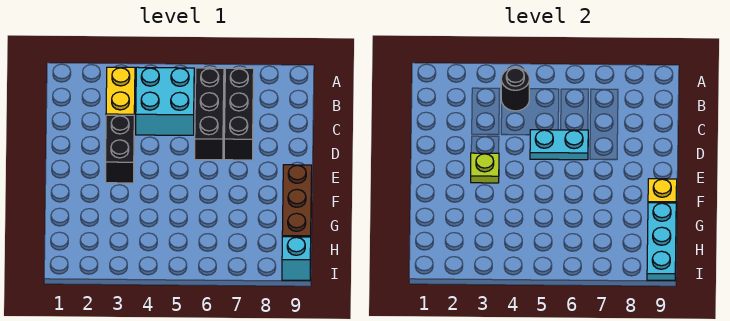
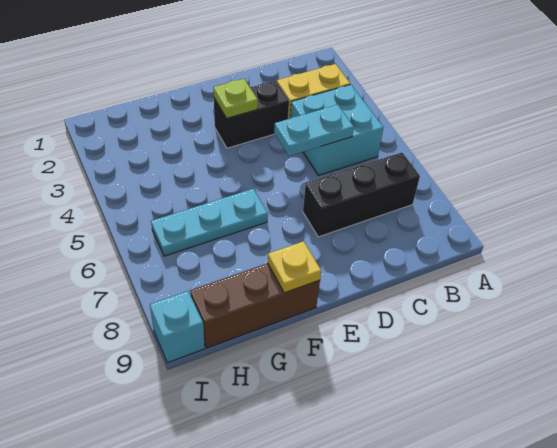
black 1x1 round brick [501,68,529,111] -> none
black 1x3 brick [195,68,224,160] -> none
cyan 1x2 plate [530,130,588,160] -> cyan 1x2 plate turned to [274,105,354,156]
cyan 1x3 plate [647,203,676,281] -> cyan 1x3 plate moved to [151,189,268,256]

